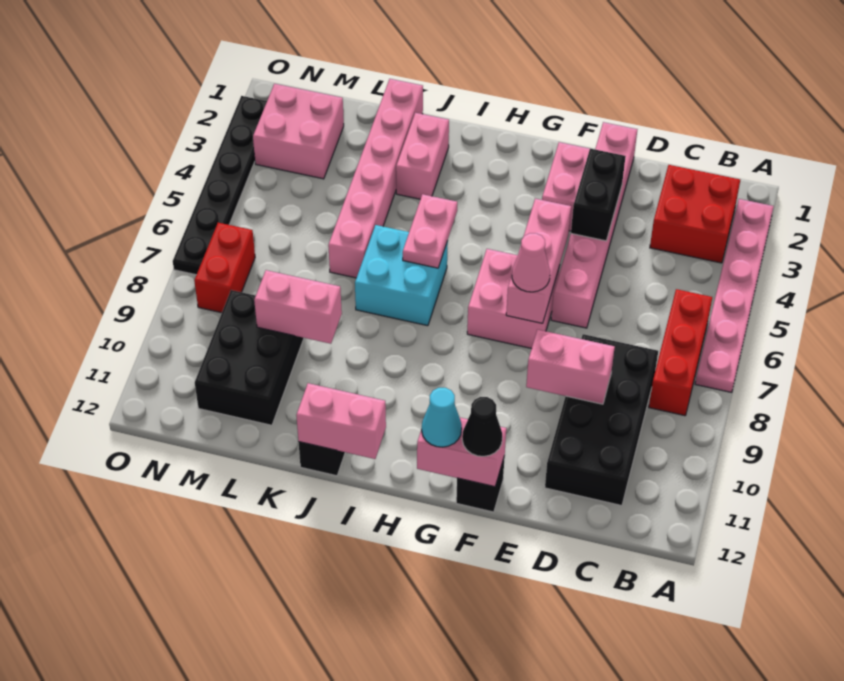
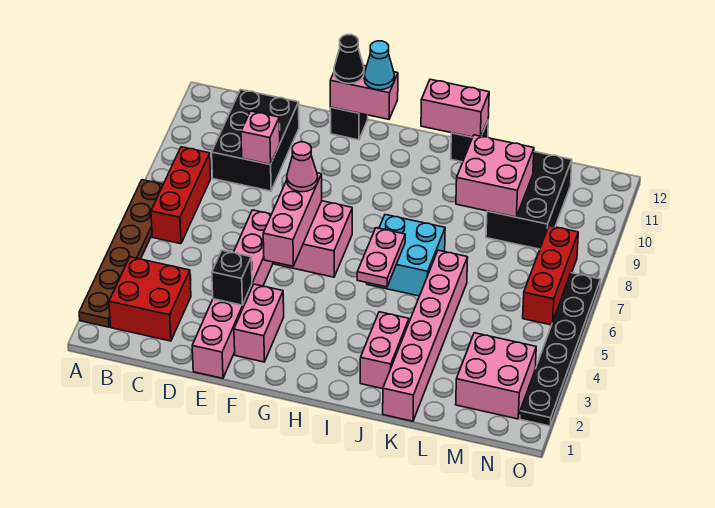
pink 1x6 plate [695,199,774,392] -> brown 1x6 plate [79,180,163,327]
black 2x4 brick [545,334,658,506] -> black 2x3 brick [212,90,299,191]
pink 1x2 brick [526,330,615,404] -> pink 1x1 brick [241,111,280,165]
black 1x2 brick [571,149,626,241] -> black 1x1 brick [212,250,252,305]
pink 1x2 brick [254,270,342,344] -> pink 2x2 brick [456,135,534,217]
red 1x2 brick [194,223,255,313] -> red 1x3 brick [523,226,578,325]

